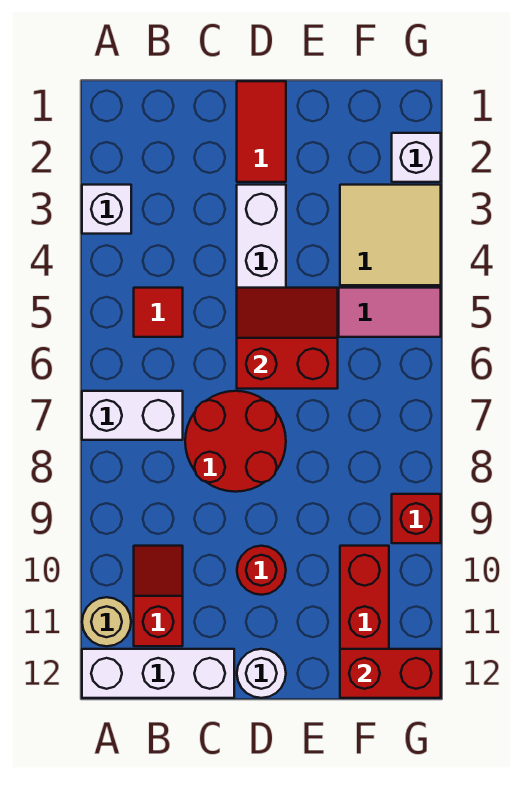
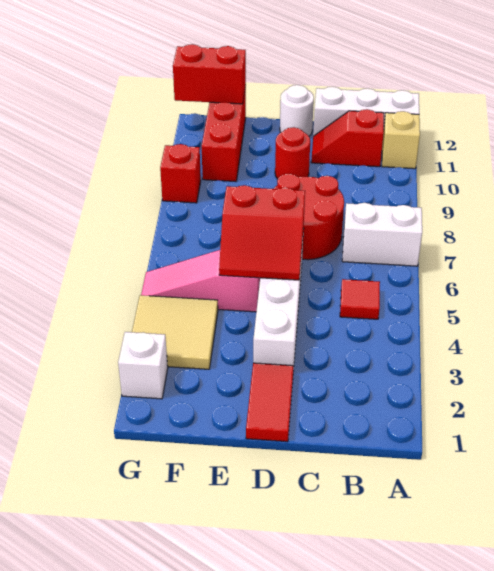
white 1x1 brick [82,185,131,234] -> none
tan 1x1 round brick [82,597,131,646] -> tan 1x1 brick [382,111,420,169]
red 1x2 slope [134,546,183,646] -> red 1x2 slope turned to [311,109,384,167]

